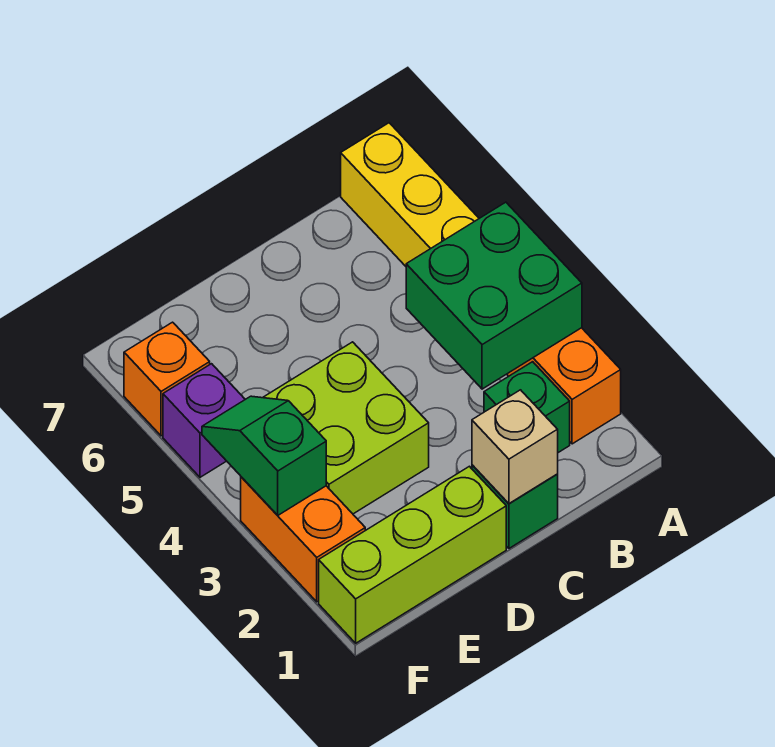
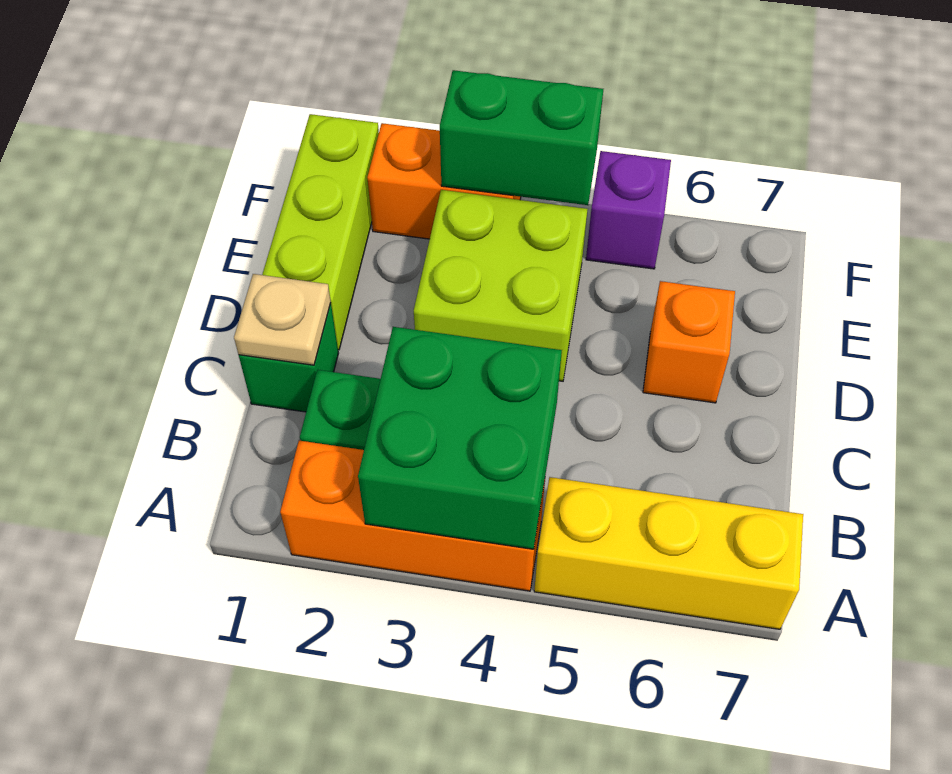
tan 1x1 brick [472,390,558,503] -> tan 1x1 plate [234,274,331,365]
green 1x2 slope [202,396,326,515] -> green 1x2 brick [440,70,603,205]
orange 1x1 brick [124,322,210,436] -> orange 1x1 brick moved to [643,281,735,403]

